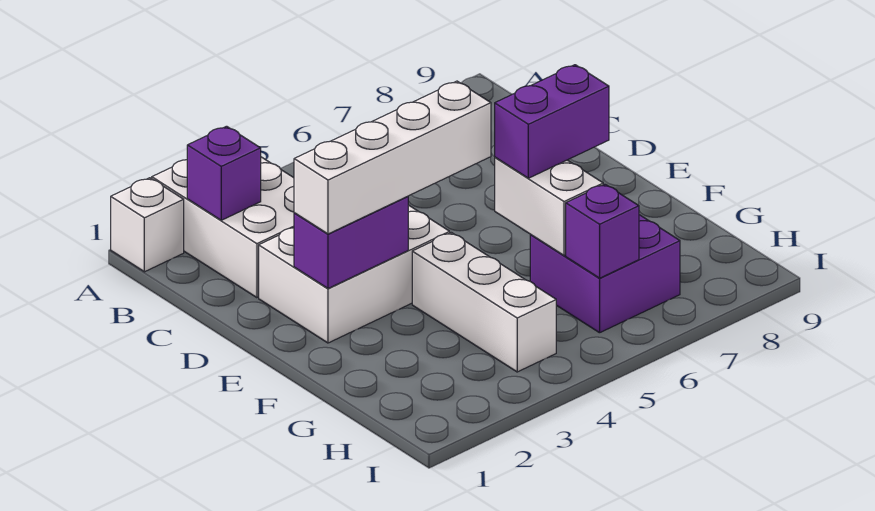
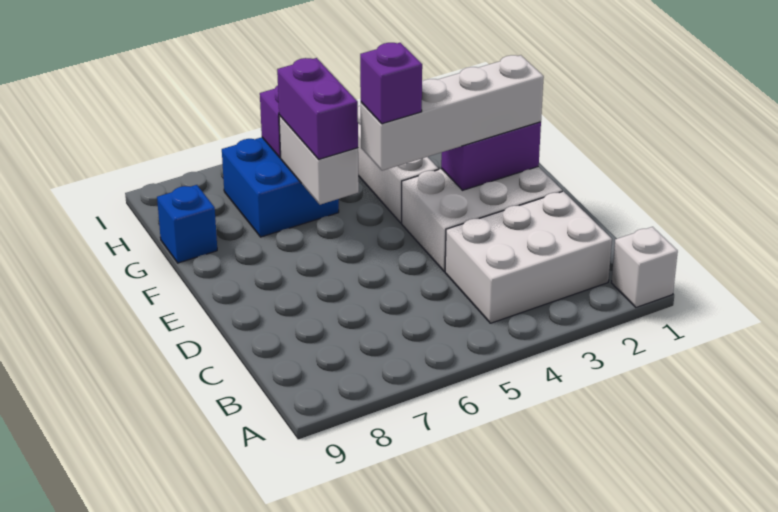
white 2x3 brick [152,157,294,298] -> white 2x3 brick turned to [445,191,612,323]
purple 1x1 brick [187,126,261,220] -> purple 1x1 brick moved to [360,43,422,124]
purple 1x2 brick [495,65,609,178] -> purple 1x2 brick turned to [277,58,358,159]
purple 2x2 brick [530,215,680,333] -> blue 2x2 brick [222,137,339,237]
none -> blue 1x1 brick [157,185,217,263]

